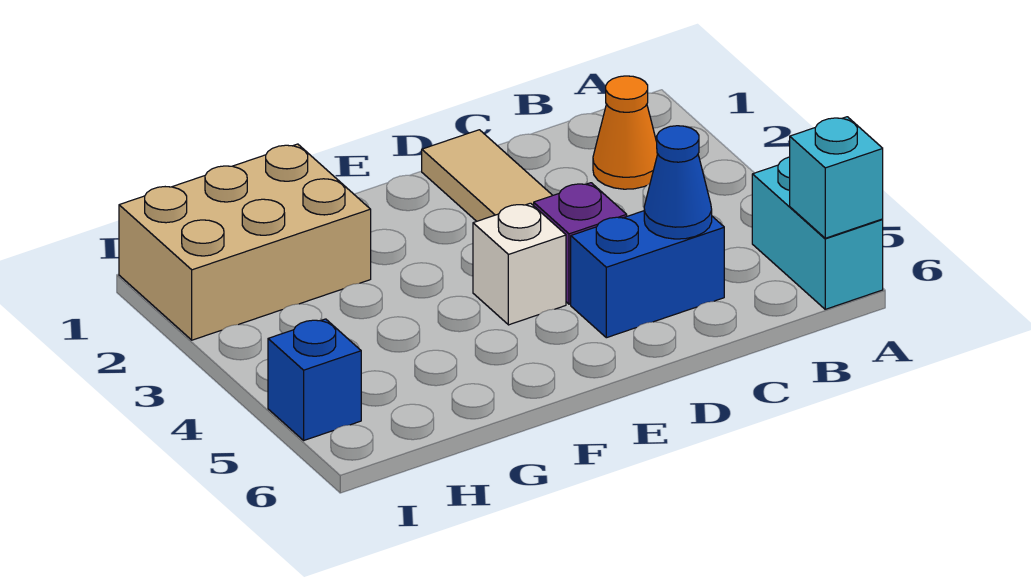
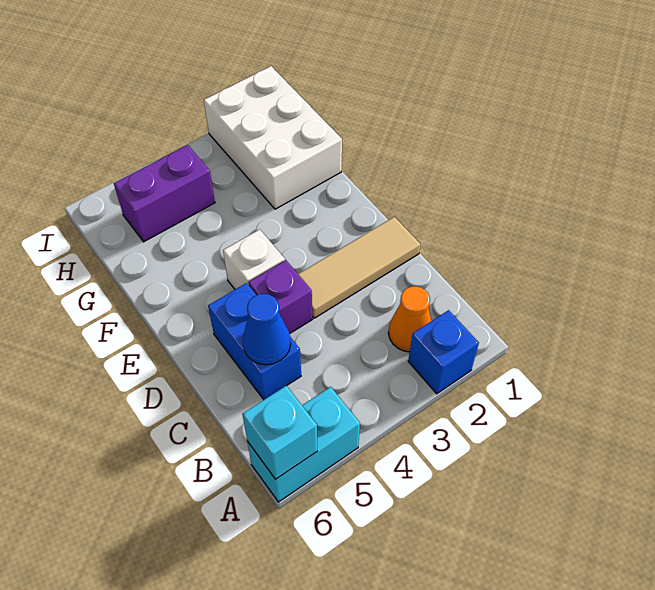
tan 2x3 brick [119,144,371,340] -> white 2x3 brick [204,66,342,209]
none -> purple 1x2 brick [114,145,215,242]
blue 1x1 brick [268,319,361,440] -> blue 1x1 brick moved to [408,310,479,394]

